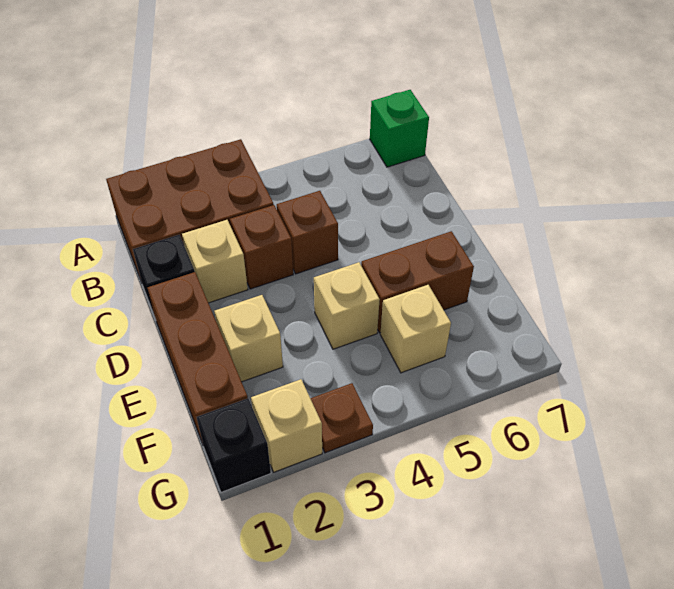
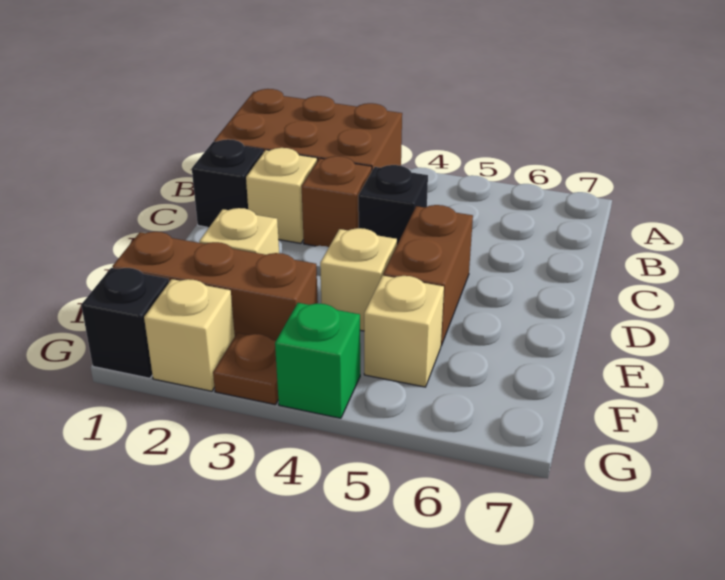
green 1x1 brick [370,90,429,167] -> green 1x1 brick moved to [275,303,360,418]
brown 1x1 brick [277,191,338,274] -> black 1x1 brick [358,165,428,244]
brown 1x3 brick [147,272,248,444] -> brown 1x3 brick turned to [112,232,318,340]
brown 1x2 brick [361,231,474,333] -> brown 1x2 brick turned to [383,205,473,346]

